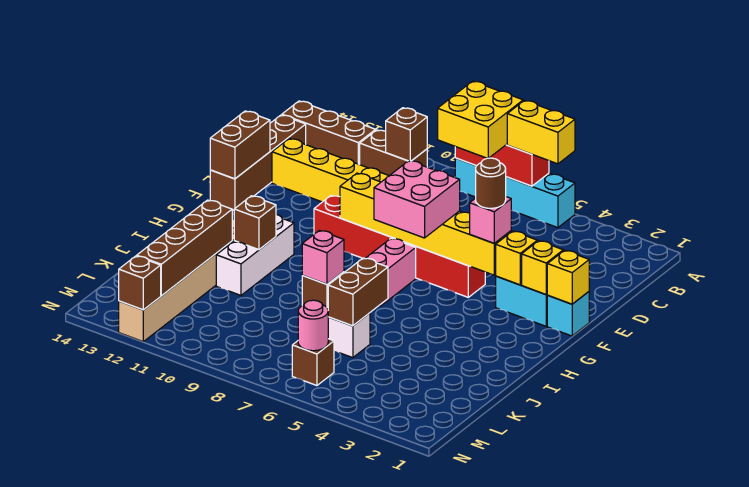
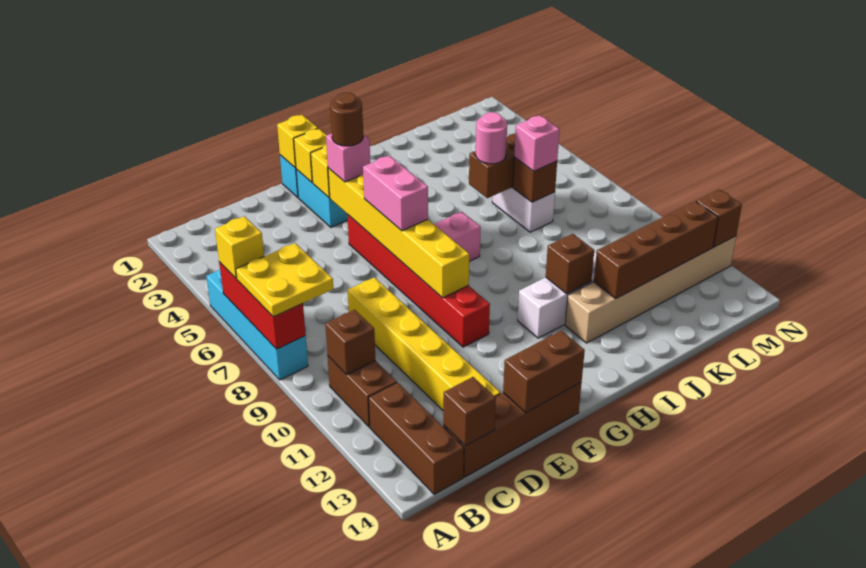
yellow 1x2 brick [507,100,575,164] -> yellow 1x1 brick [215,216,264,279]
yellow 2x2 brick [438,81,523,158] -> yellow 2x2 plate [236,243,333,317]
pink 2x2 brick [374,161,460,238] -> pink 1x2 brick [363,156,428,231]
brown 1x1 brick [292,339,334,386] -> brown 1x1 brick moved to [443,377,496,446]
pink 1x1 round brick [298,300,328,351] -> pink 1x1 round brick moved to [476,112,507,164]

